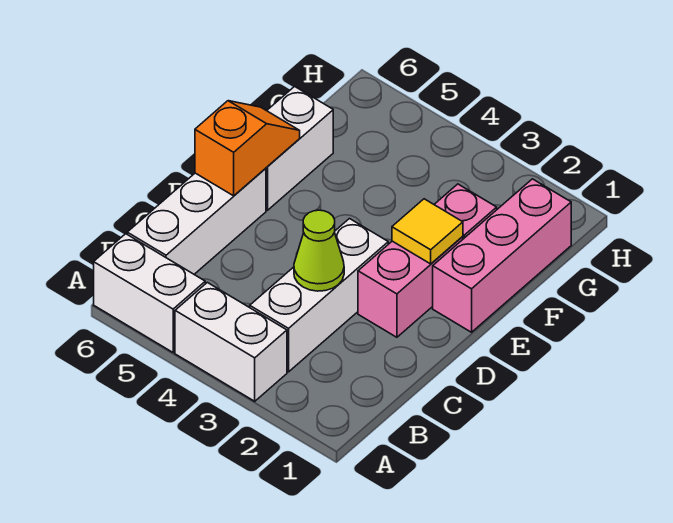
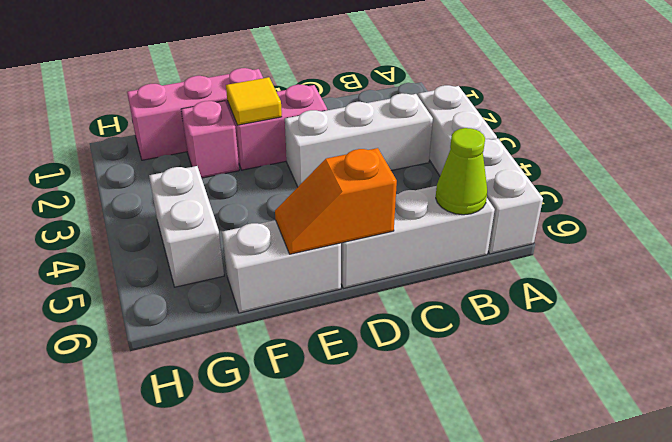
lime 1x1 cone [294,210,344,291] -> lime 1x1 cone moved to [436,128,487,215]
none -> white 1x2 brick [149,166,224,287]

